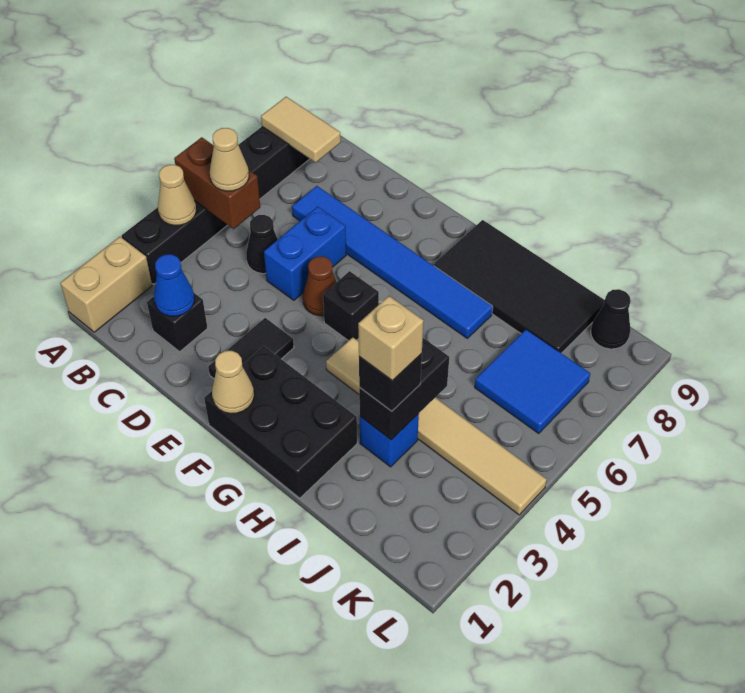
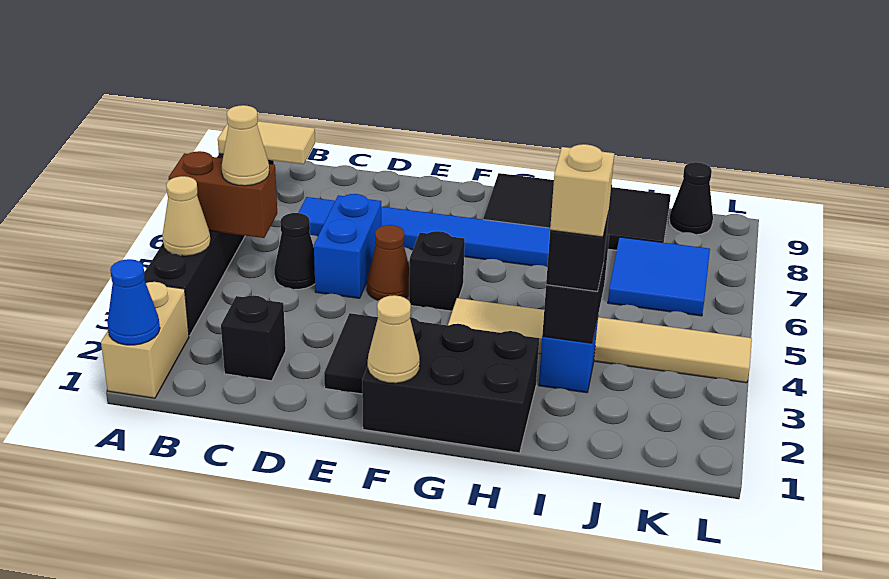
blue 1x1 cone [154,254,194,316] -> blue 1x1 cone moved to [107,259,160,345]

